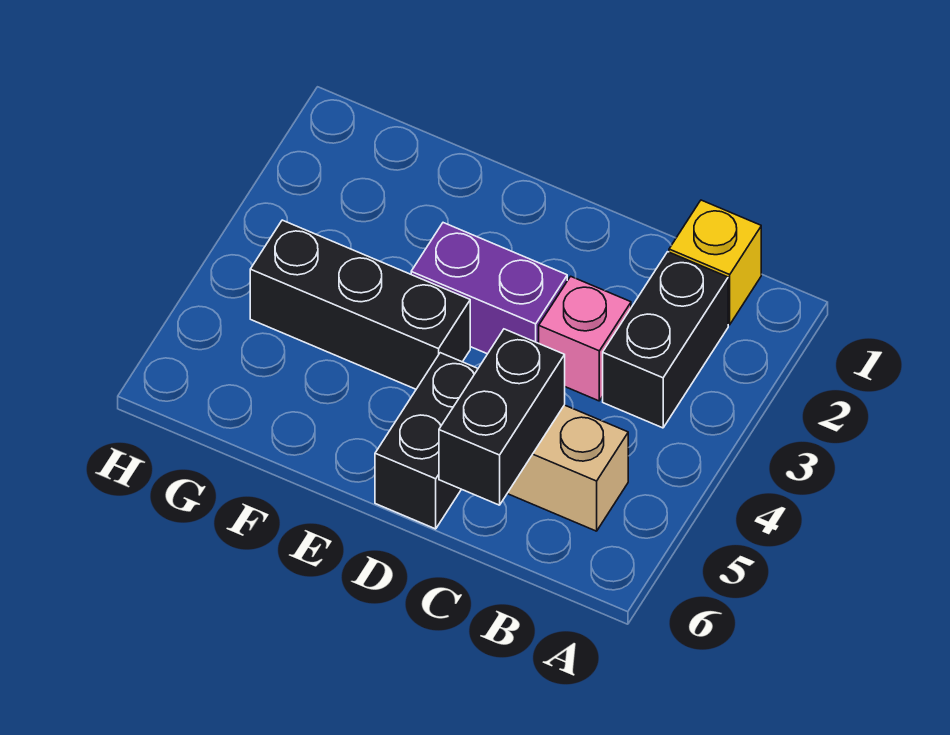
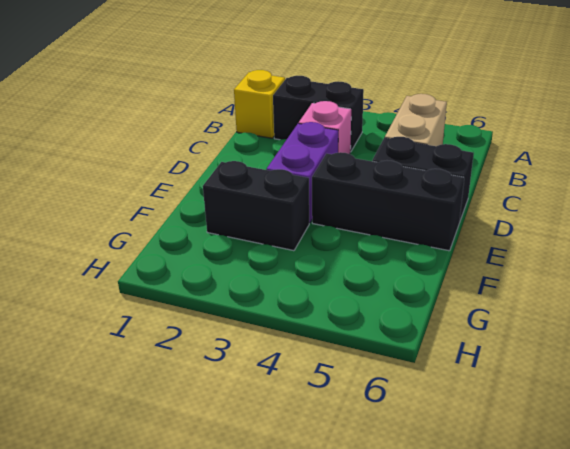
black 1x2 brick [439,329,565,505] -> black 1x2 brick moved to [203,161,309,251]
black 1x3 brick [250,220,470,389] -> black 1x3 brick turned to [312,152,464,251]

